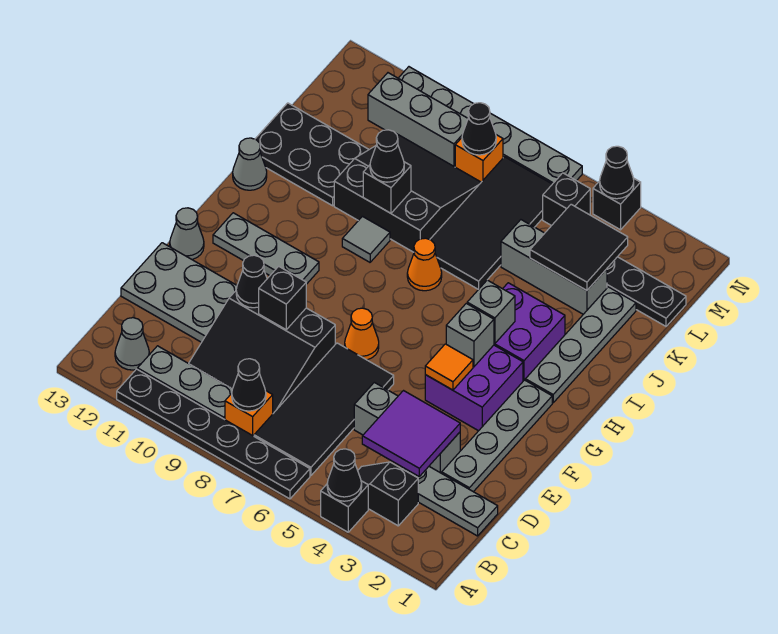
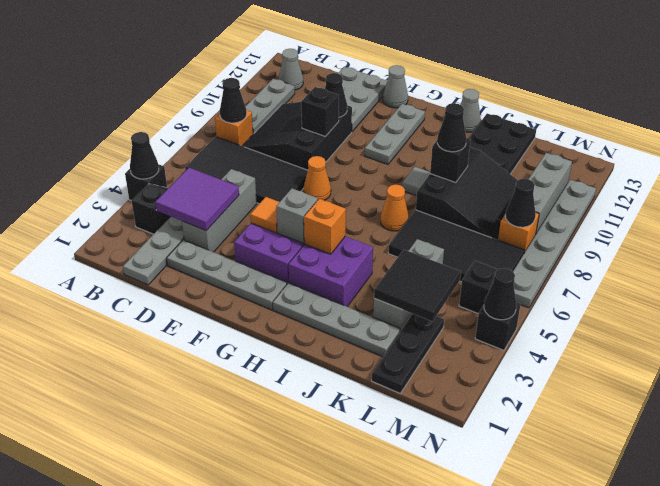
black 1x6 plate [117,369,310,499] -> none
grey 1x1 brick [467,280,515,344] -> orange 1x1 brick [304,199,346,254]

